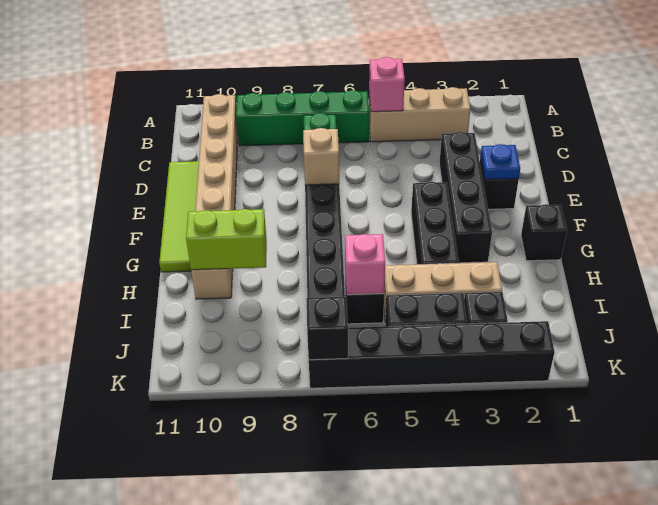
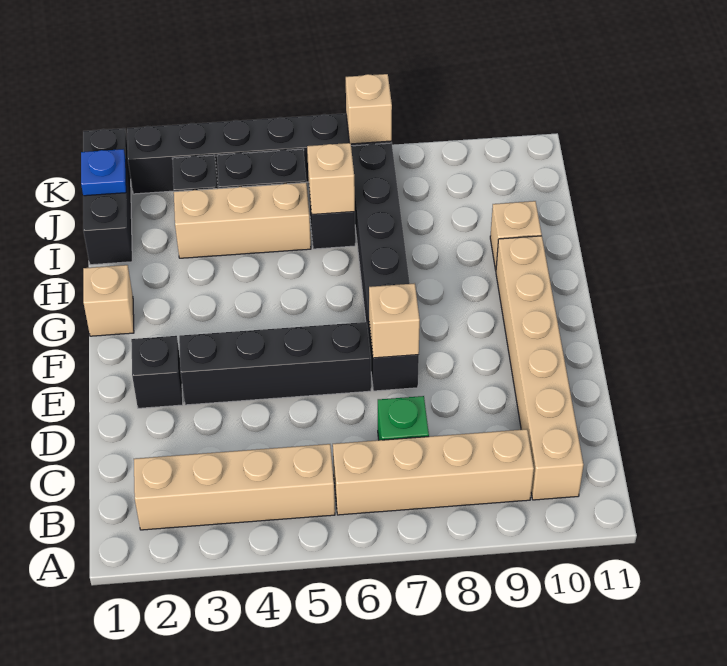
tan 1x3 brick [369,87,470,142] -> tan 1x4 brick [134,444,335,530]
pink 1x1 brick [369,57,405,112] -> none
green 1x4 brick [236,90,369,146] -> tan 1x4 brick [333,429,534,515]
black 1x4 brick [439,132,492,263] -> black 1x4 brick turned to [179,322,371,405]
lime 1x4 tile [159,161,199,272] -> none
blue 1x1 plate [481,144,520,180] -> blue 1x1 plate moved to [81,149,126,196]
black 1x3 brick [411,182,459,264] -> black 1x3 brick moved to [83,128,132,265]
black 1x1 brick [521,204,567,261] -> tan 1x1 brick [83,265,134,336]
lime 1x2 brick [186,209,267,270] -> none
pink 1x1 brick [345,234,385,295] -> tan 1x1 brick [307,143,355,214]
black 1x1 brick [307,297,348,360] -> tan 1x1 brick [346,74,392,144]

